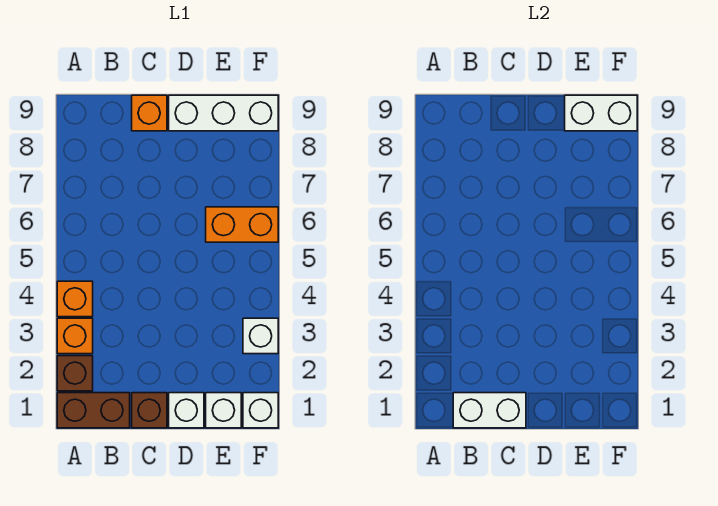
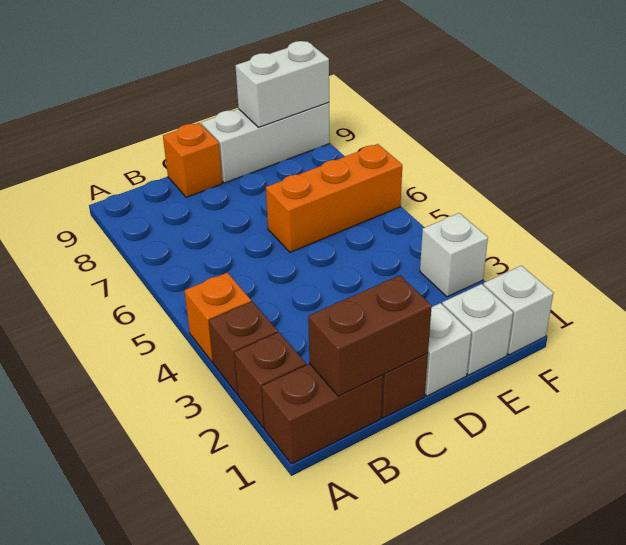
orange 1x1 brick [57,318,93,354] -> brown 1x1 brick [209,302,278,394]
white 1x2 brick [453,393,526,428] -> brown 1x2 brick [308,275,432,396]
orange 1x2 brick [206,207,278,242] -> orange 1x3 brick [266,144,402,252]

